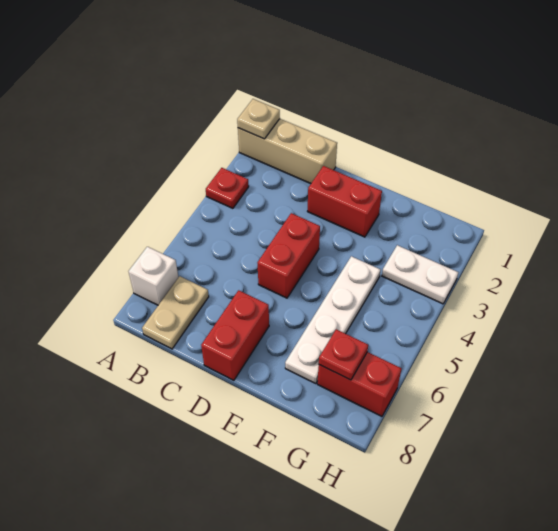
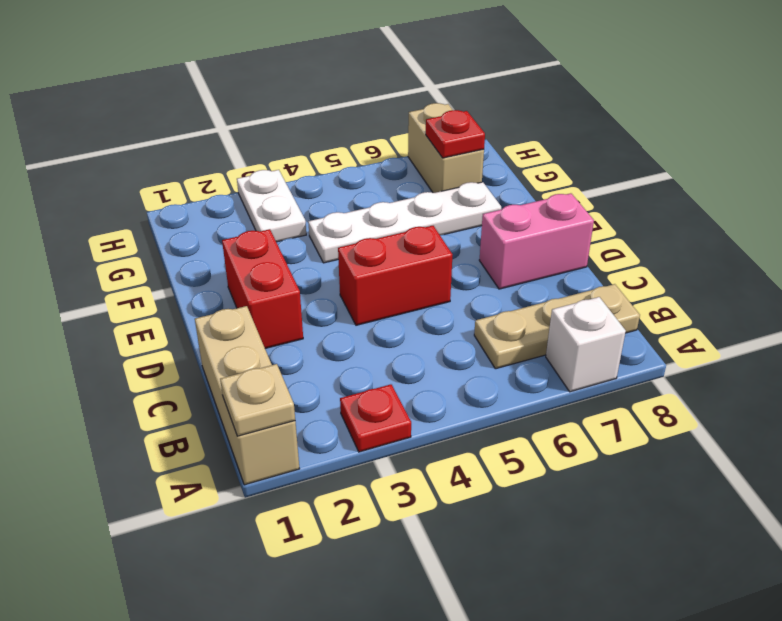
tan 1x2 plate [142,276,209,349] -> tan 1x3 plate [474,284,640,369]
red 1x2 brick [201,290,269,380] -> pink 1x2 brick [479,193,594,289]
red 1x2 brick [317,352,402,416] -> tan 1x2 brick [408,103,484,193]

